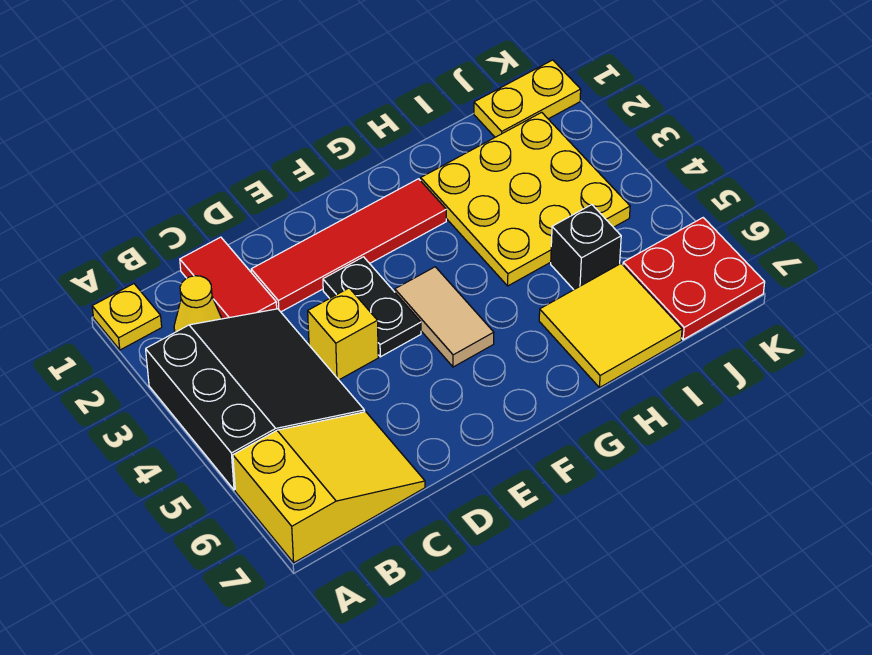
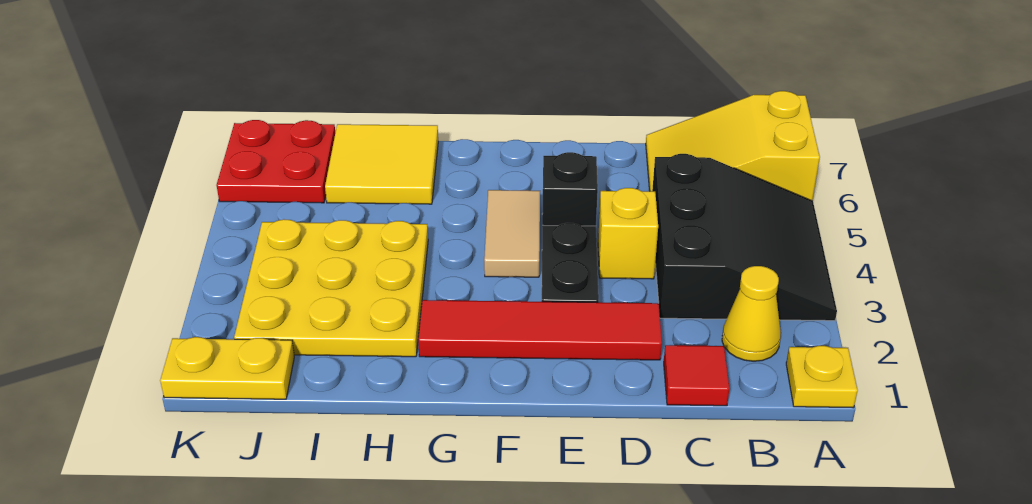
black 3x3 slope [146,309,365,490] -> black 3x3 slope turned to [652,154,837,321]
red 1x2 tile [180,237,277,319] -> red 1x1 tile [664,345,729,406]
black 1x1 brick [551,205,621,290] -> black 1x1 brick moved to [542,152,598,226]

